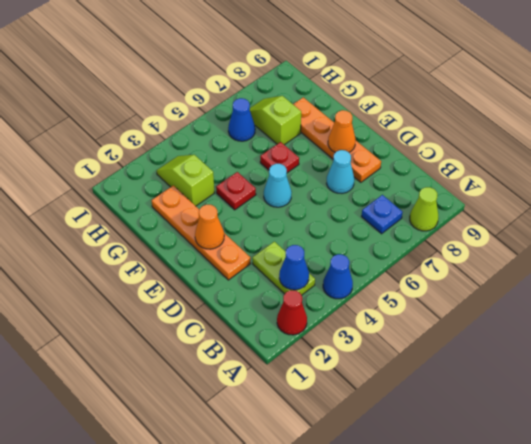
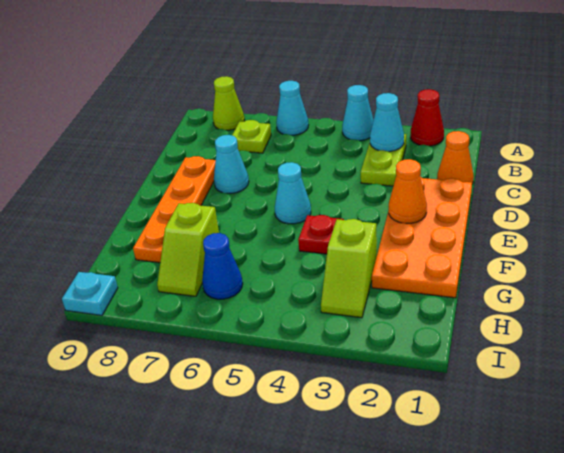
blue 1x1 cone [323,254,353,299] -> cyan 1x1 cone [342,85,374,141]
none -> cyan 1x1 cone [276,81,308,135]
blue 1x1 cone [279,245,309,290] -> cyan 1x1 cone [370,93,404,152]
blue 1x1 plate [362,195,403,234] -> lime 1x1 plate [232,120,271,153]
orange 1x4 plate [151,185,251,280] -> orange 2x4 plate [372,177,472,298]
orange 1x1 cone [328,110,355,152] -> orange 1x1 cone moved to [437,131,474,184]
red 1x1 plate [260,142,299,173] -> none
none -> cyan 1x1 plate [62,272,118,315]

